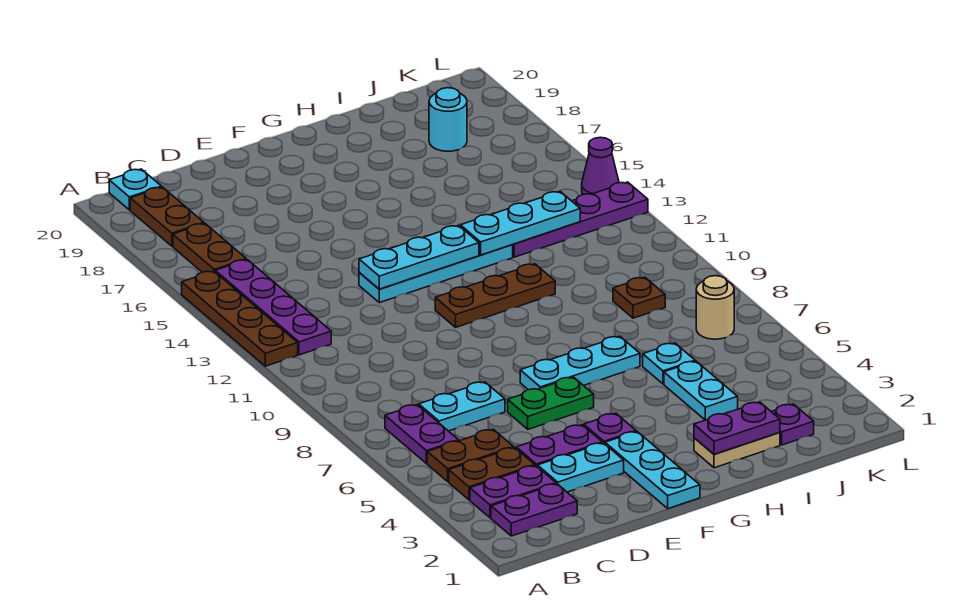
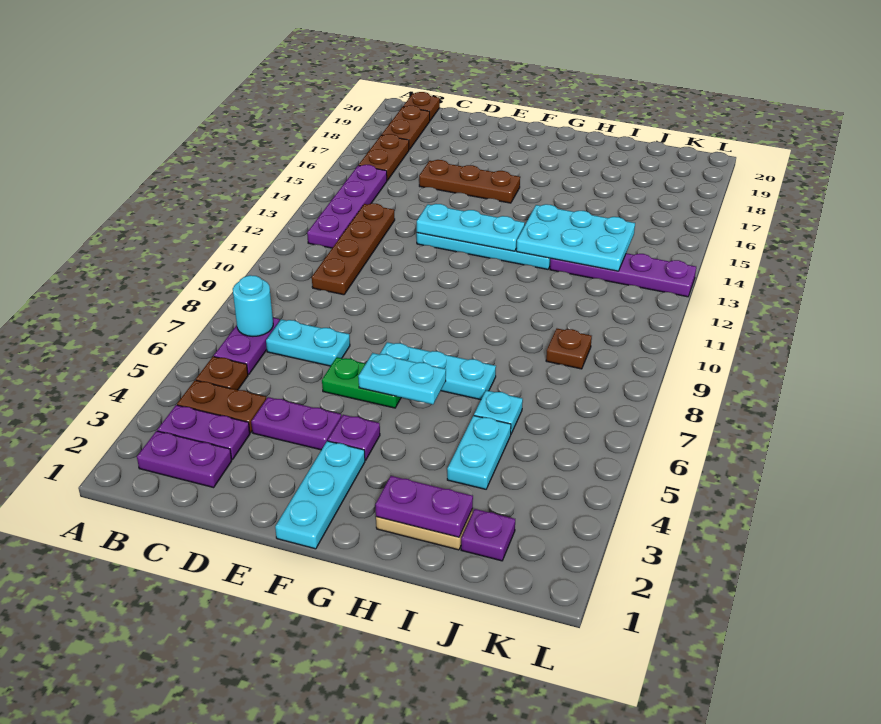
brown 1x4 plate [182,271,298,366] -> brown 1x4 plate moved to [312,203,395,295]
brown 1x2 plate [427,429,514,482] -> brown 1x1 plate [196,356,248,390]
cyan 1x1 plate [109,169,162,210] -> brown 1x1 plate [403,92,440,120]
cyan 1x2 plate [537,443,624,492] -> cyan 1x2 plate moved to [358,353,446,404]
brown 1x3 plate [435,264,555,327] -> brown 1x3 plate moved to [419,160,520,203]
cyan 1x3 plate [460,192,580,255] -> cyan 2x3 plate [516,204,635,271]
cyan 1x1 round brick [429,88,467,151] -> cyan 1x1 round brick moved to [233,275,273,336]
tan 1x1 round brick [696,276,734,339] -> none
purple 1x1 cone [582,137,619,195] -> none

